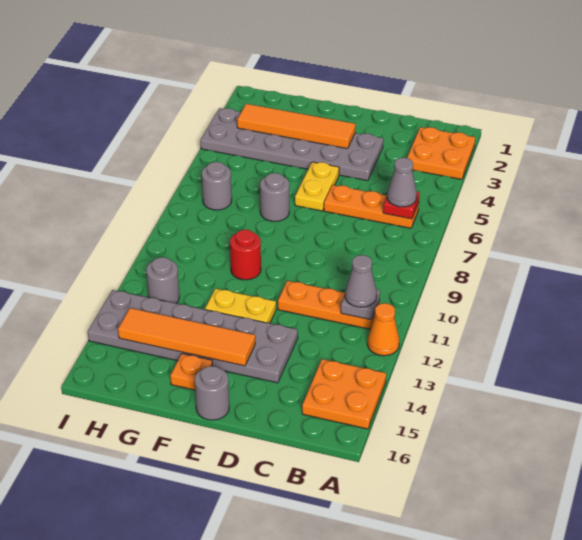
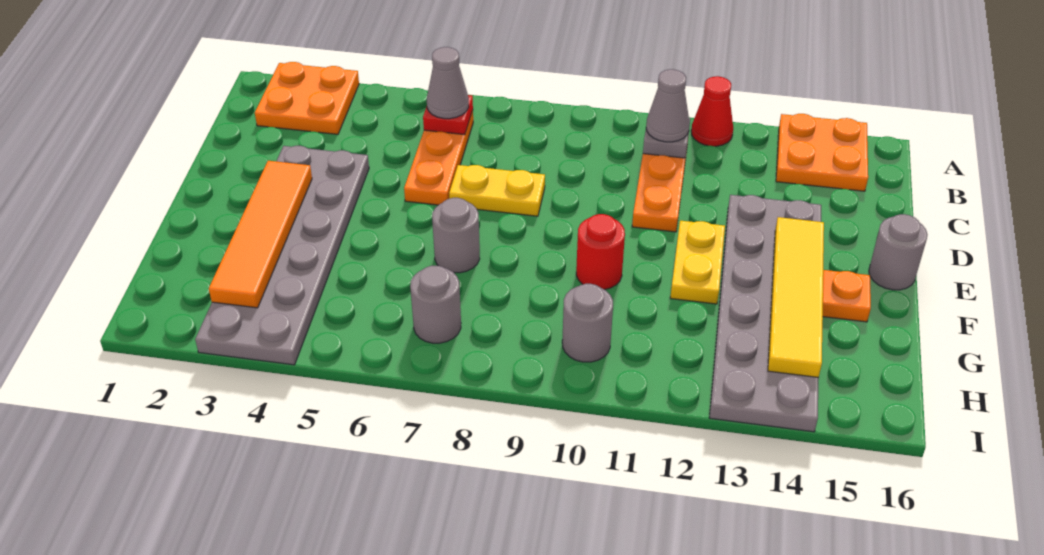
orange 1x1 cone [367,303,399,356] -> red 1x1 cone [691,76,733,146]
yellow 1x2 plate [295,162,339,211] -> yellow 1x2 plate moved to [449,165,545,216]
orange 1x4 tile [118,308,255,366] -> yellow 1x4 tile [768,217,824,378]
grey 1x1 round brick [146,257,179,303] -> grey 1x1 round brick moved to [562,284,613,362]

